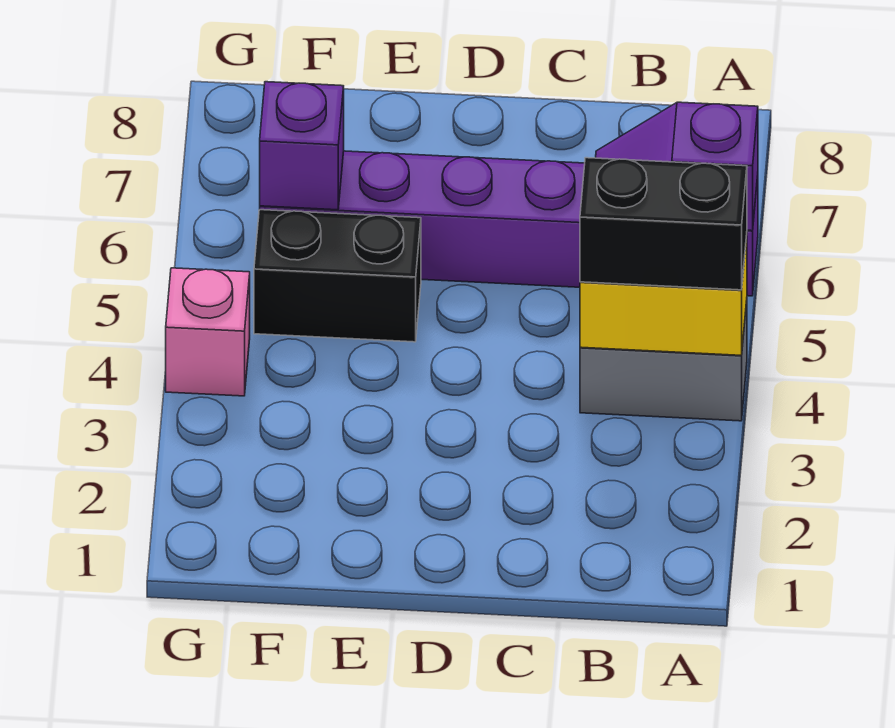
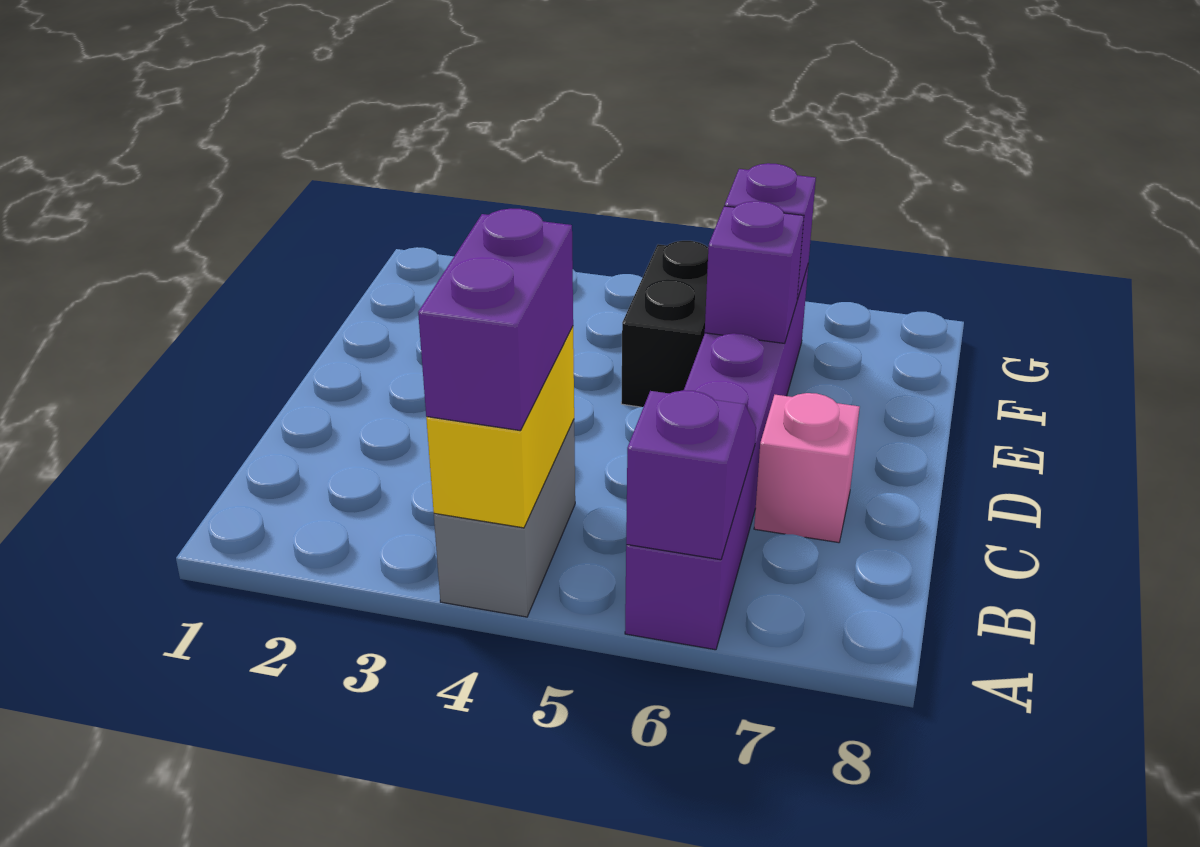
black 1x2 brick [580,158,747,290] -> purple 1x2 brick [418,209,573,431]
none -> purple 1x1 brick [705,201,804,343]
pink 1x1 brick [166,268,250,396] -> pink 1x1 brick moved to [754,393,860,543]

